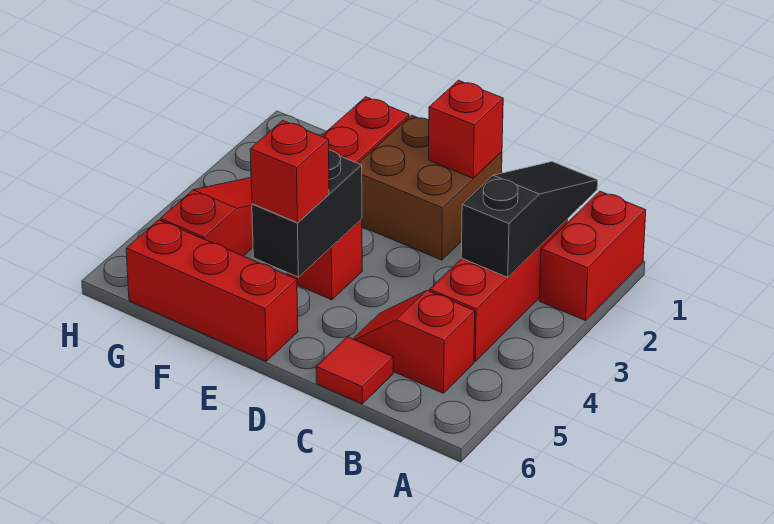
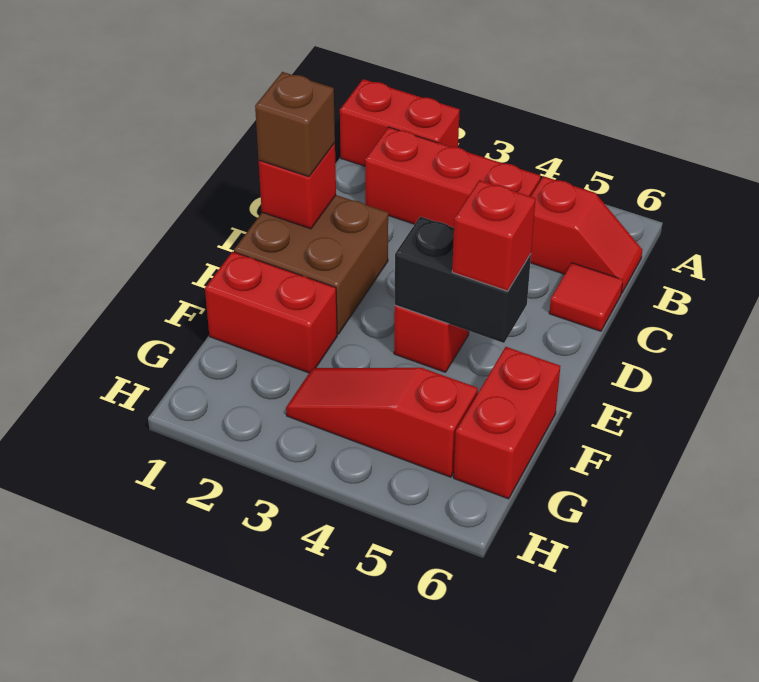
black 1x3 slope [461,162,598,277] -> none
red 1x2 slope [353,290,475,393] -> red 1x2 slope turned to [530,176,642,293]
none -> brown 1x1 brick [255,72,335,177]
red 1x3 brick [126,220,298,361] -> red 1x2 brick [454,347,560,499]

